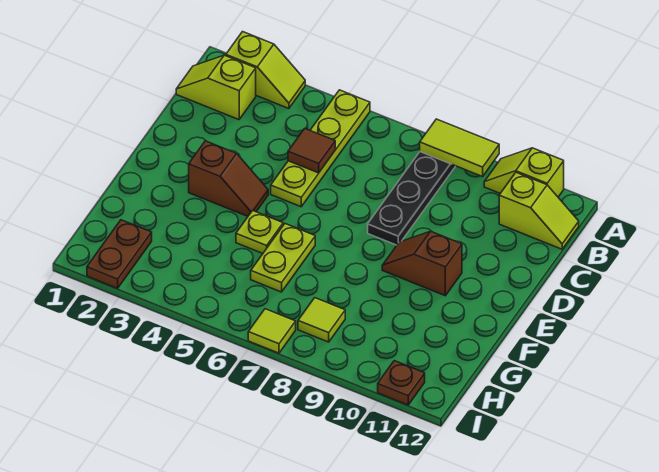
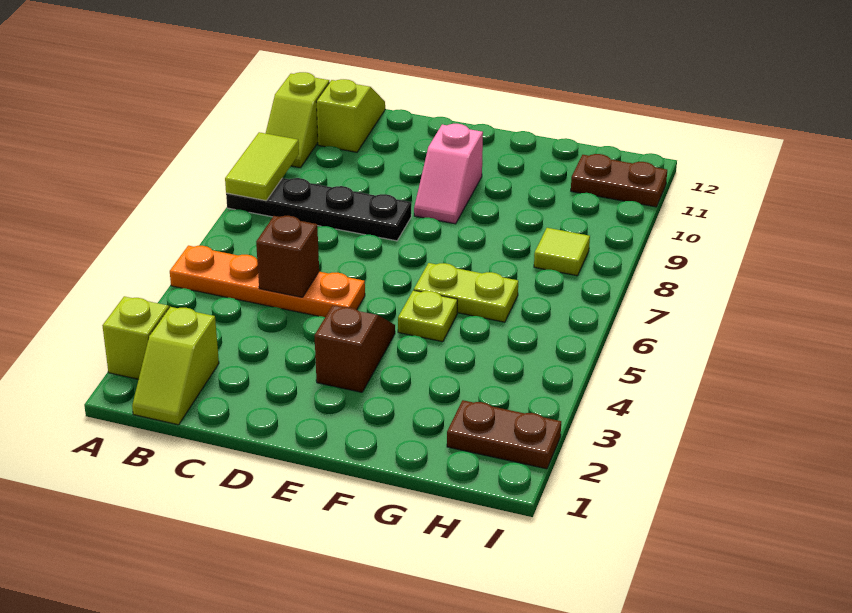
lime 1x4 plate [271,90,370,207] -> orange 1x4 plate [170,246,365,317]
brown 1x1 tile [288,128,335,173] -> brown 1x1 brick [256,216,319,297]
brown 1x2 slope [382,231,462,296] -> pink 1x2 slope [414,124,483,224]
lime 1x1 tile [248,309,296,353] -> none
brown 1x1 plate [378,361,425,405] -> brown 1x2 plate [571,154,667,207]

